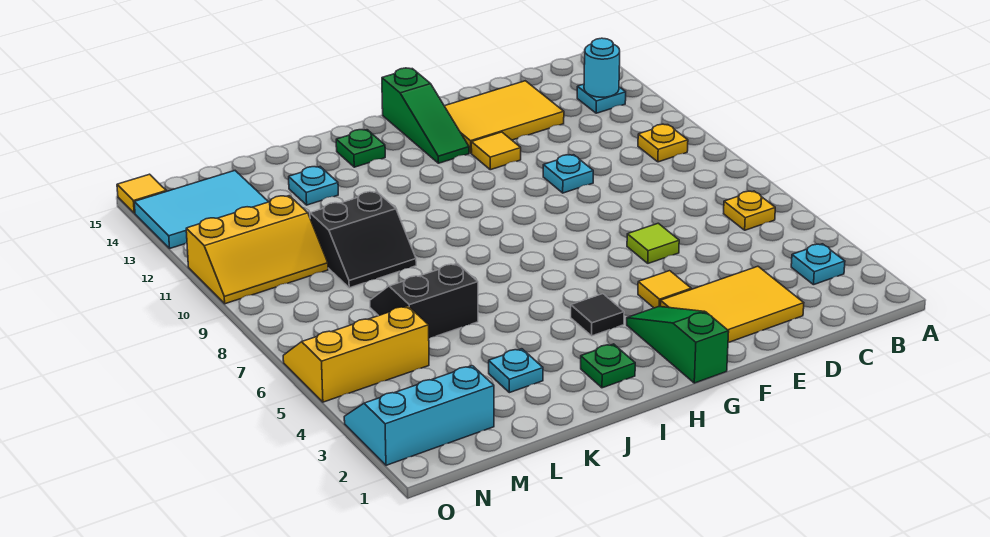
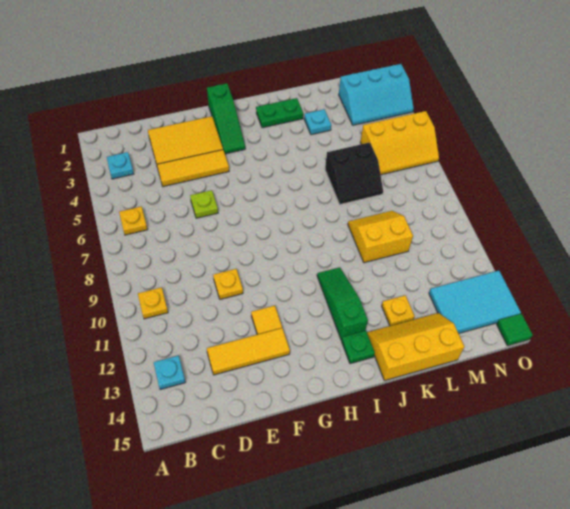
cyan 1x1 round brick [584,38,620,97] -> none
yellow 2x3 tile [445,81,564,153] -> yellow 1x3 tile [207,328,290,375]
lime 1x1 tile [627,223,679,263] -> lime 1x1 plate [190,190,218,218]
cyan 1x1 plate [543,155,593,193] -> yellow 1x1 plate [213,269,243,299]
yellow 1x1 tile [638,271,691,308] -> yellow 1x3 tile [157,150,229,187]
green 1x3 slope [382,68,469,163] -> green 1x3 slope moved to [317,267,368,340]
black 1x1 tile [571,294,624,336] -> none
green 1x1 plate [581,344,635,388] -> green 1x2 plate [256,98,303,128]
black 2x2 slope [310,192,416,288] -> yellow 2x2 slope [348,211,413,263]
cyan 1x1 plate [289,167,338,205] -> yellow 1x1 plate [382,295,415,326]
yellow 2x3 slope [186,196,328,304] -> yellow 2x3 slope moved to [367,313,465,380]
yellow 1x1 tile [117,174,166,213] -> green 1x1 tile [497,314,533,346]

